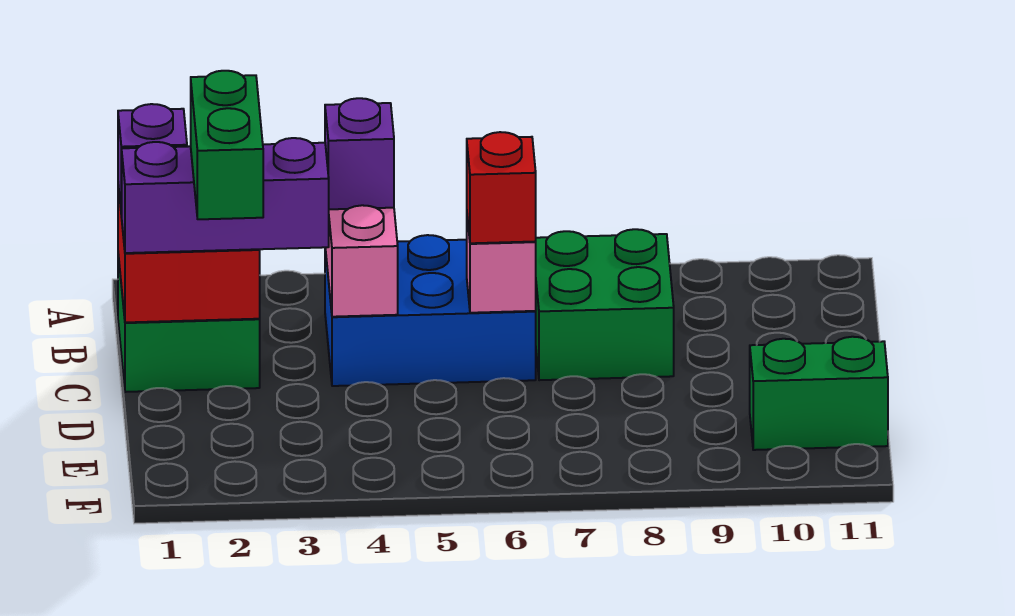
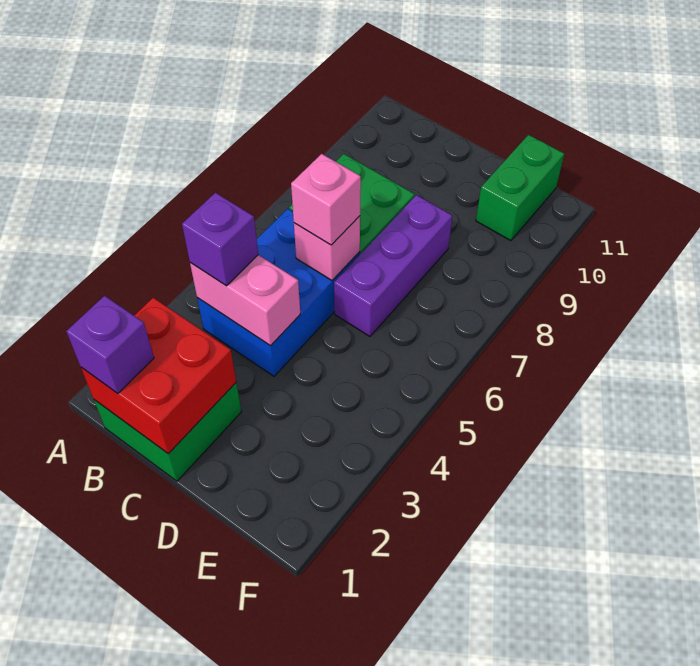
purple 1x3 brick [121,138,329,253] -> purple 1x3 brick moved to [334,195,452,336]
green 1x2 brick [191,71,263,219] -> none
red 1x1 brick [467,132,536,243] -> pink 1x1 brick [291,154,361,245]

